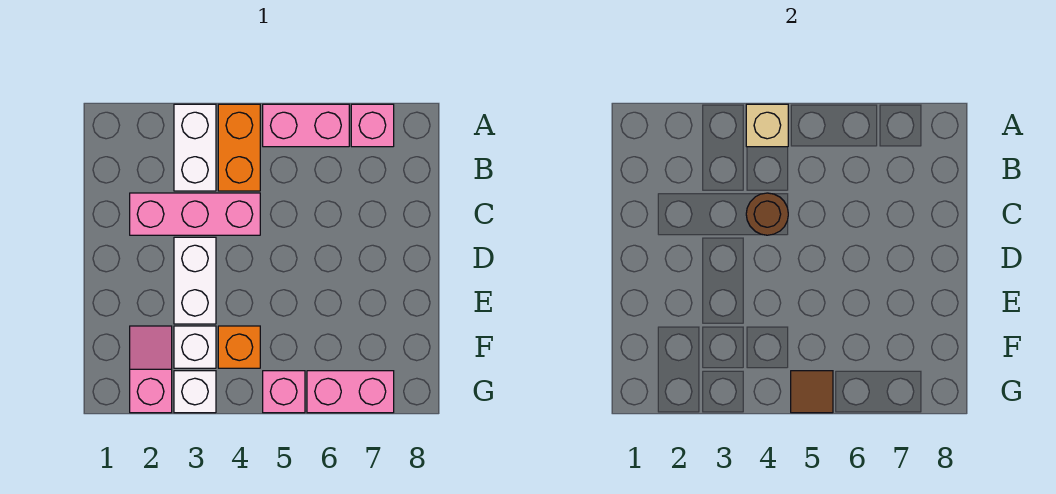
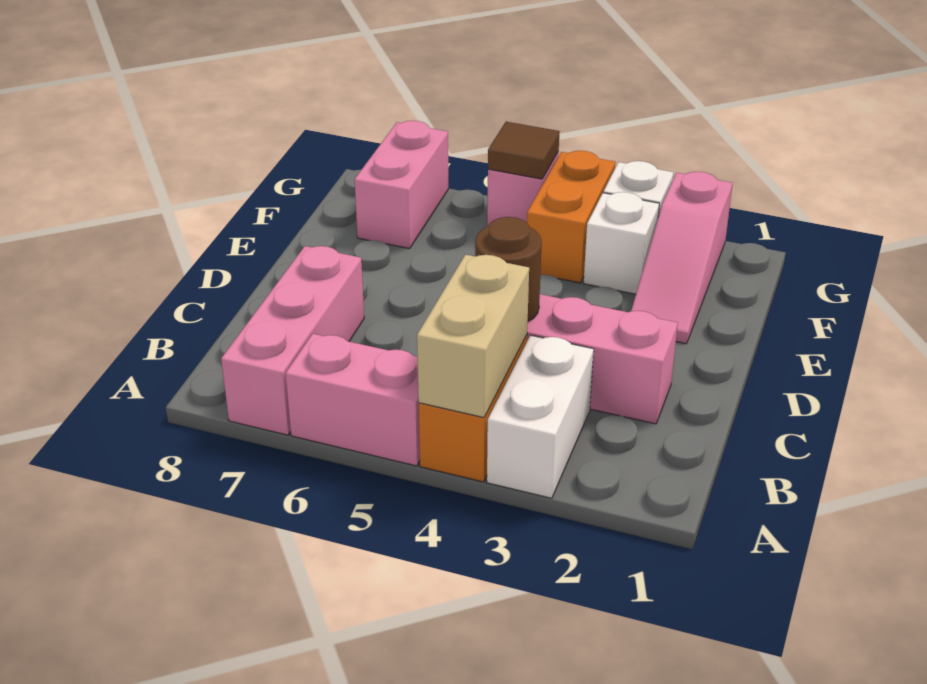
tan 1x1 brick [746,104,788,147] -> tan 1x2 brick [417,255,529,418]
pink 1x1 brick [351,104,394,147] -> pink 1x3 brick [221,246,364,435]
white 1x2 brick [174,237,216,324] -> none
pink 1x2 slope [130,326,172,413] -> pink 1x3 slope [631,172,733,344]
orange 1x1 brick [218,326,260,368] -> orange 1x2 brick [527,151,615,283]
pink 1x2 brick [307,371,394,413] -> pink 1x2 brick turned to [355,121,448,249]

